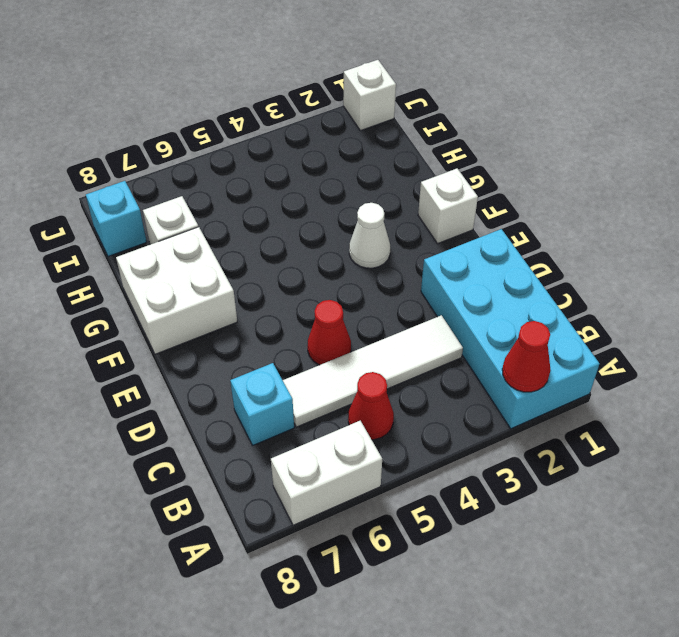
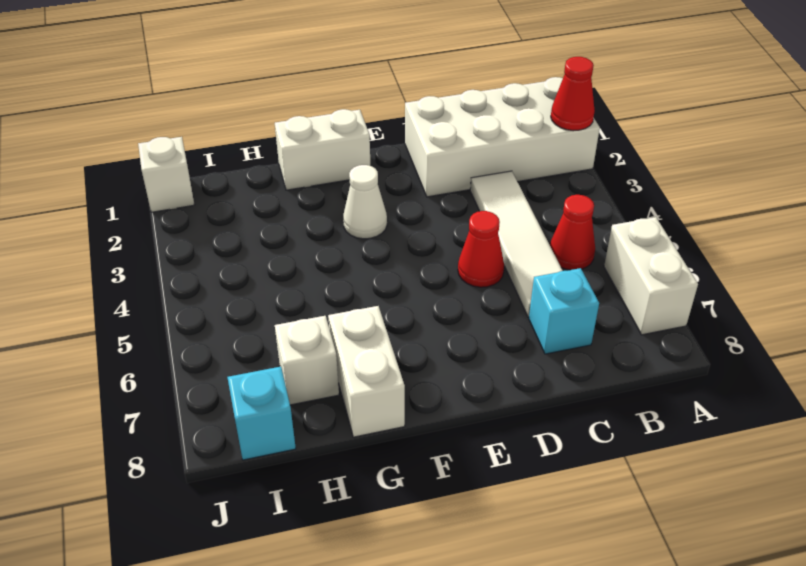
cyan 2x4 brick [421,229,599,429] -> white 2x4 brick [405,77,600,197]
white 1x1 brick [418,169,478,243] -> white 1x2 brick [275,109,370,190]
white 2x2 brick [116,227,237,354] -> white 1x2 brick [328,306,405,437]

